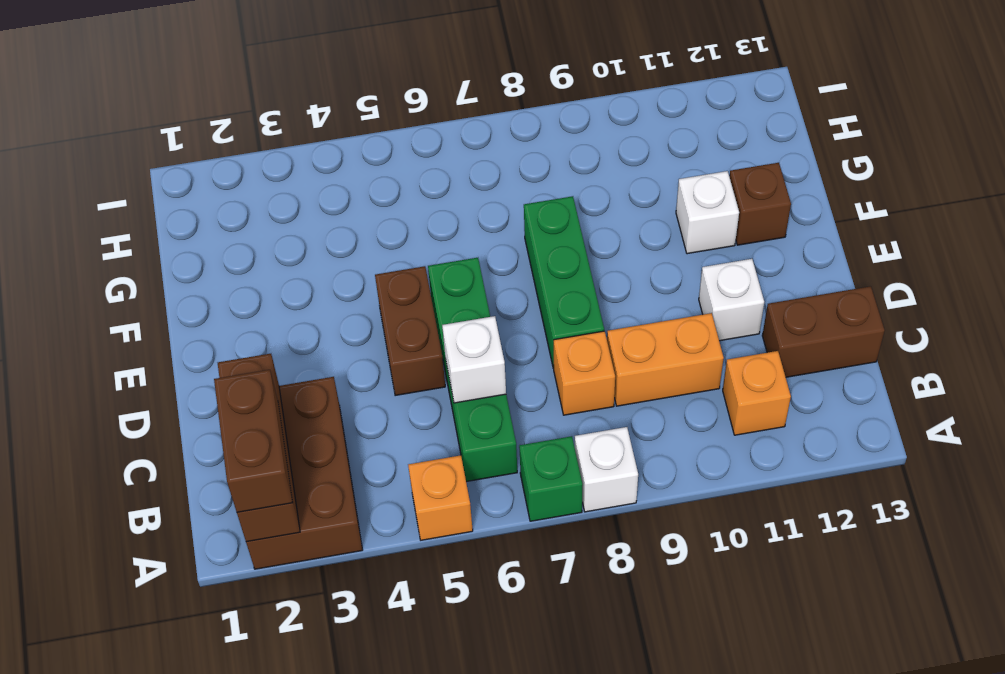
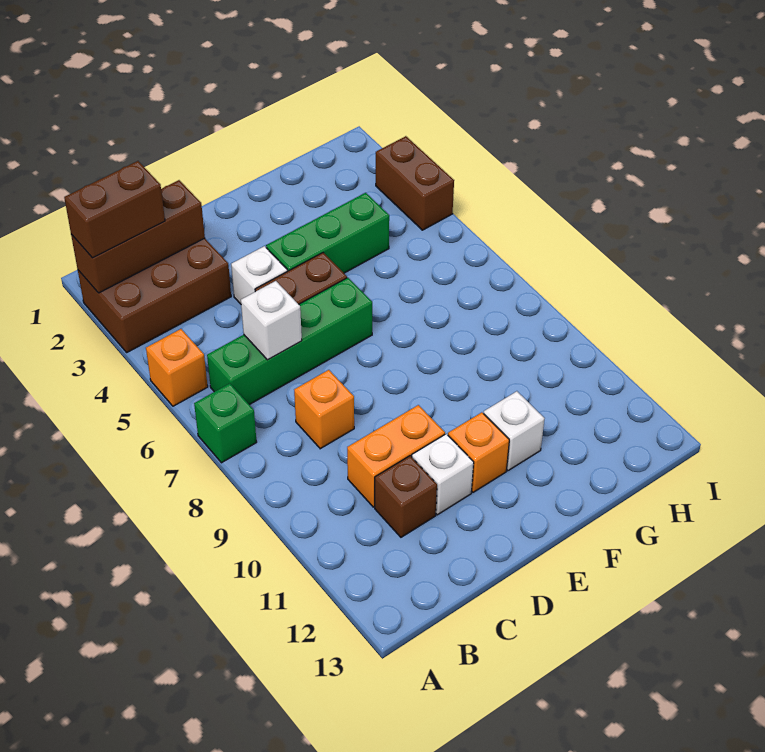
white 1x1 brick [575,427,638,512] -> white 1x1 brick moved to [231,246,287,304]
orange 1x1 brick [723,351,791,435] -> orange 1x1 brick moved to [448,412,509,492]
orange 1x2 brick [607,313,724,406] -> orange 1x2 brick turned to [347,405,445,507]
brown 1x2 brick [762,286,885,377] -> brown 1x2 brick moved to [376,136,454,230]
green 1x3 brick [524,196,604,368] -> green 1x3 brick moved to [266,193,389,273]
brown 1x1 brick [729,163,791,245] -> brown 1x1 brick moved to [375,456,437,537]

